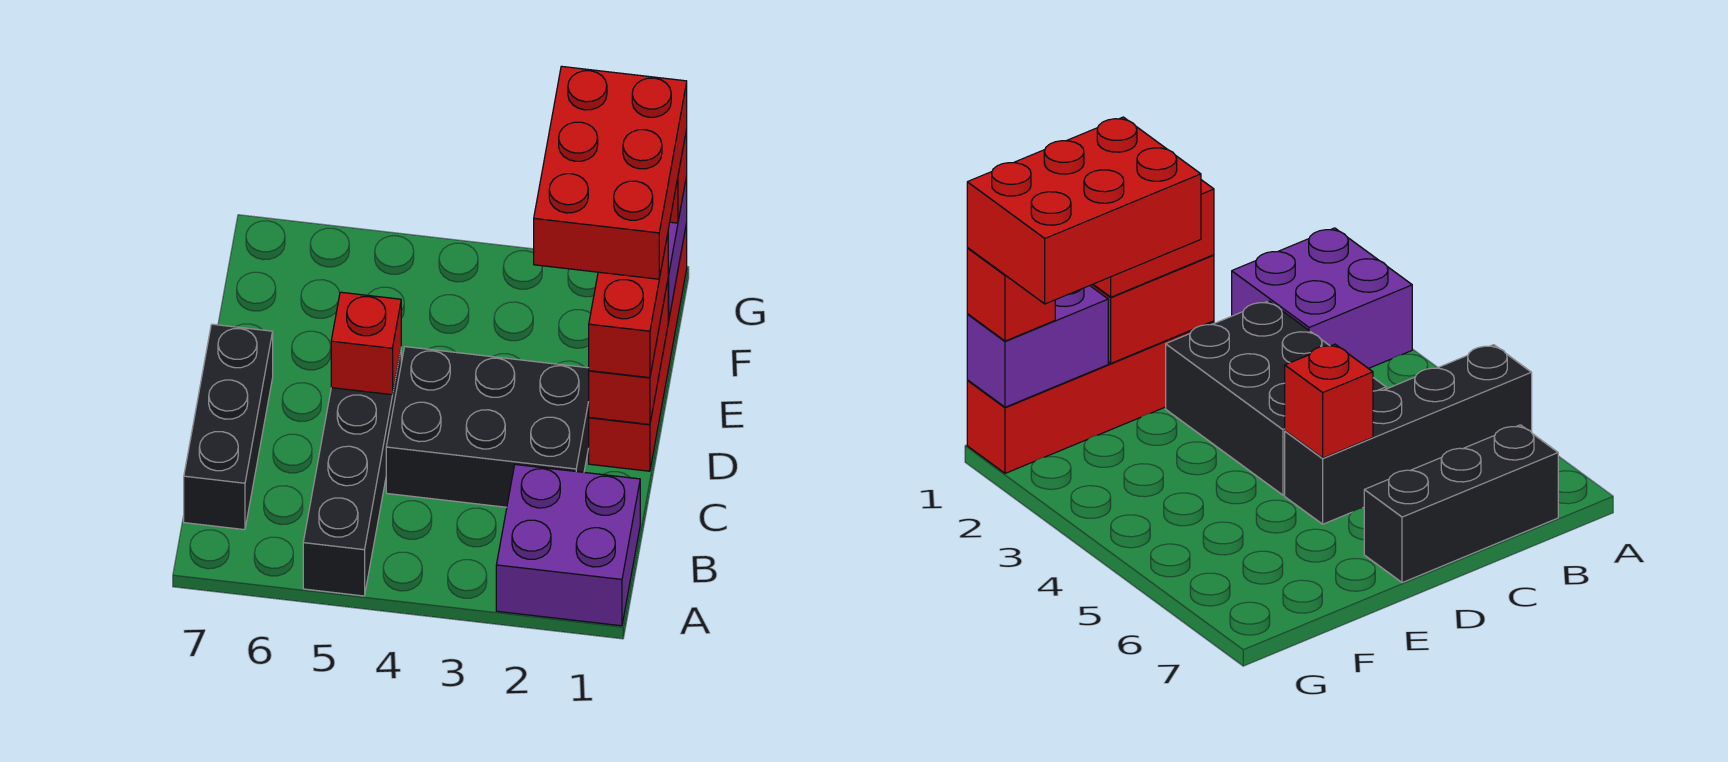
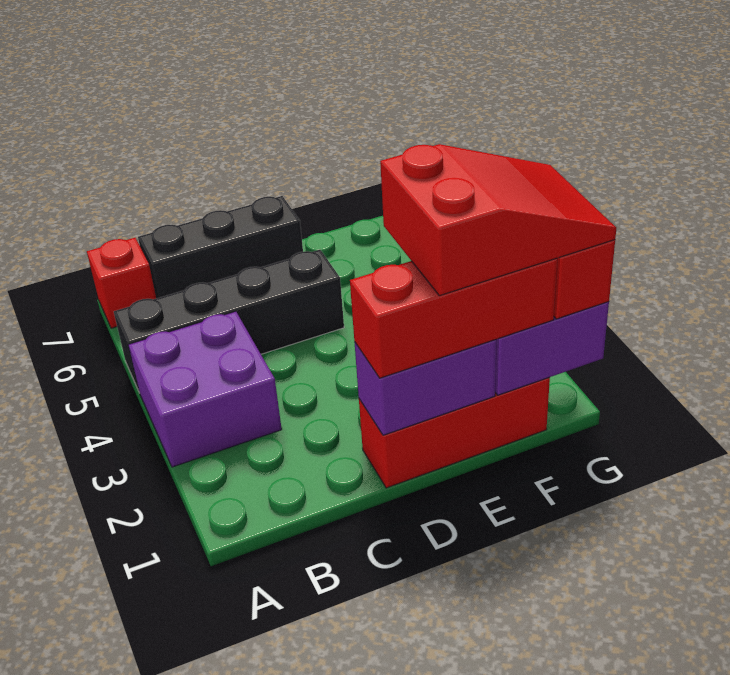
purple 2x2 brick [496,465,640,626] -> purple 2x2 brick moved to [129,311,282,467]
black 2x3 brick [386,347,589,507] -> none
red 1x4 brick [589,224,687,471] -> red 1x3 brick [359,377,550,488]
red 1x2 brick [589,281,668,424] -> purple 1x2 brick [354,340,496,435]
red 1x2 brick [589,234,668,378] -> red 1x3 brick [350,258,557,378]
red 1x1 brick [331,292,401,395] -> red 1x1 brick moved to [87,238,156,328]
red 2x3 brick [534,66,687,279] -> red 2x3 slope [380,144,616,296]

